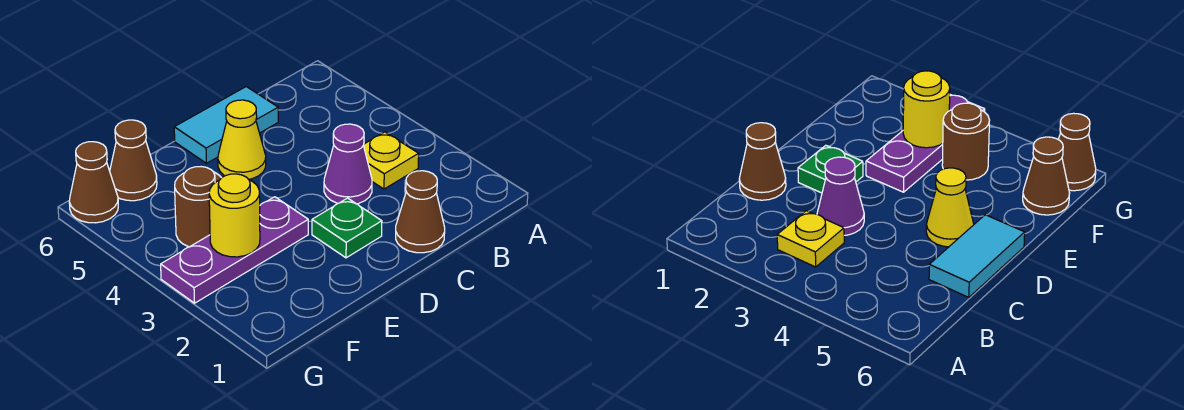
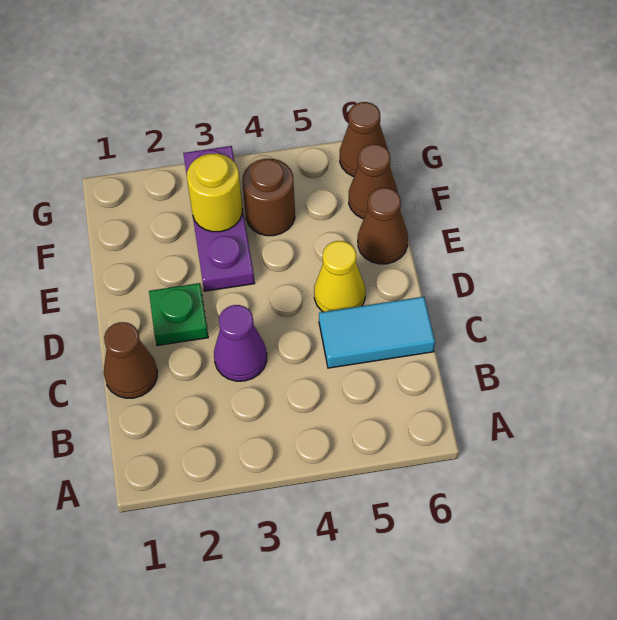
yellow 1x1 plate [363,132,419,189] -> none
cyan 1x2 tile [174,87,278,163] -> cyan 1x2 tile turned to [319,297,435,368]
none -> brown 1x1 cone [358,188,408,264]

